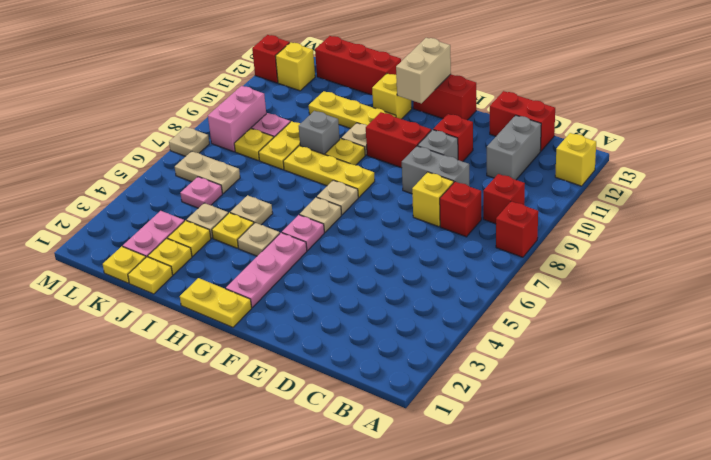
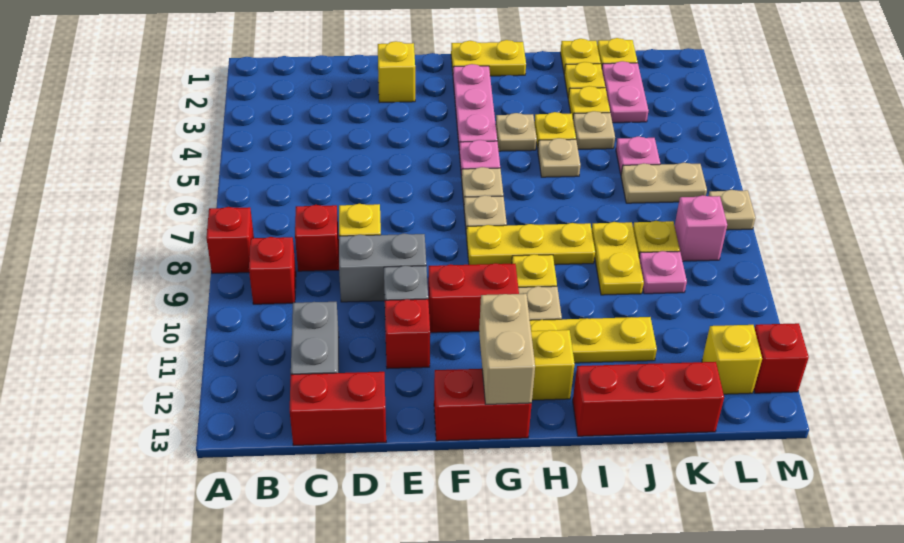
yellow 1x1 brick [555,133,596,186] -> yellow 1x1 brick moved to [378,41,415,103]
grey 1x1 brick [299,111,340,155] -> none
pink 1x2 brick [208,86,266,152] -> pink 1x1 brick [675,195,727,261]

